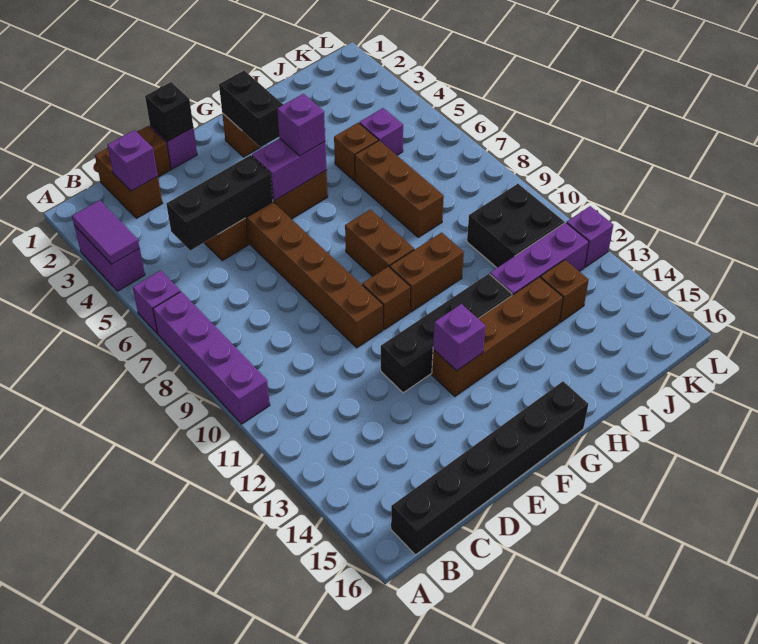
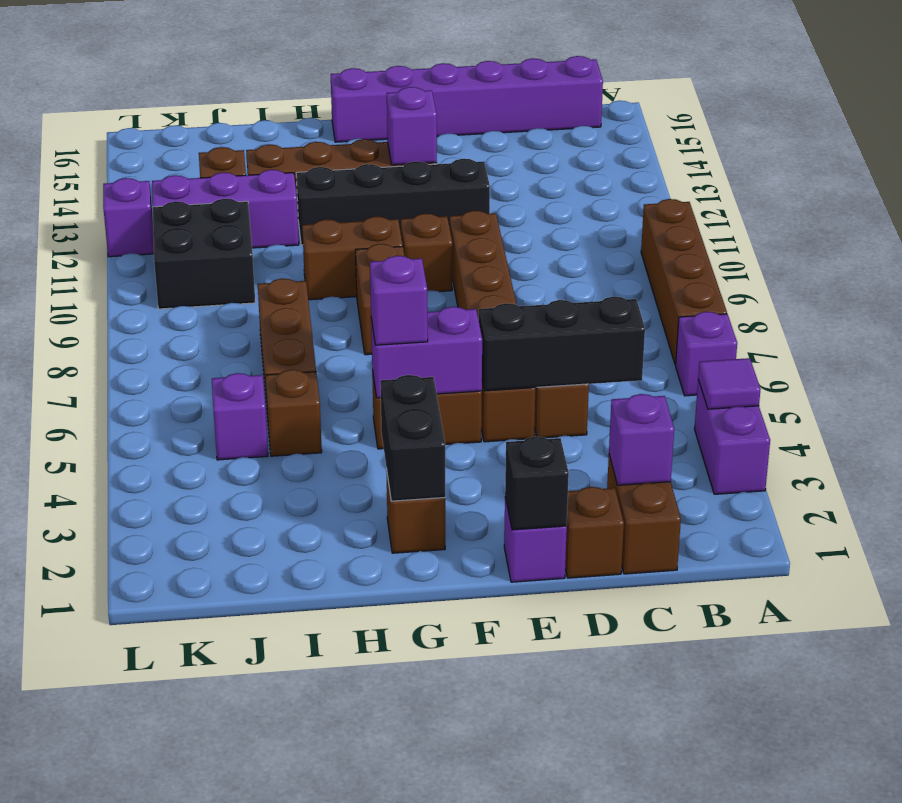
purple 1x2 tile [72,200,140,264] -> purple 1x1 tile [698,358,761,409]
purple 1x4 brick [153,292,270,424] -> brown 1x4 brick [641,199,727,365]
black 1x6 brick [391,381,588,555] -> purple 1x6 brick [331,56,603,142]

